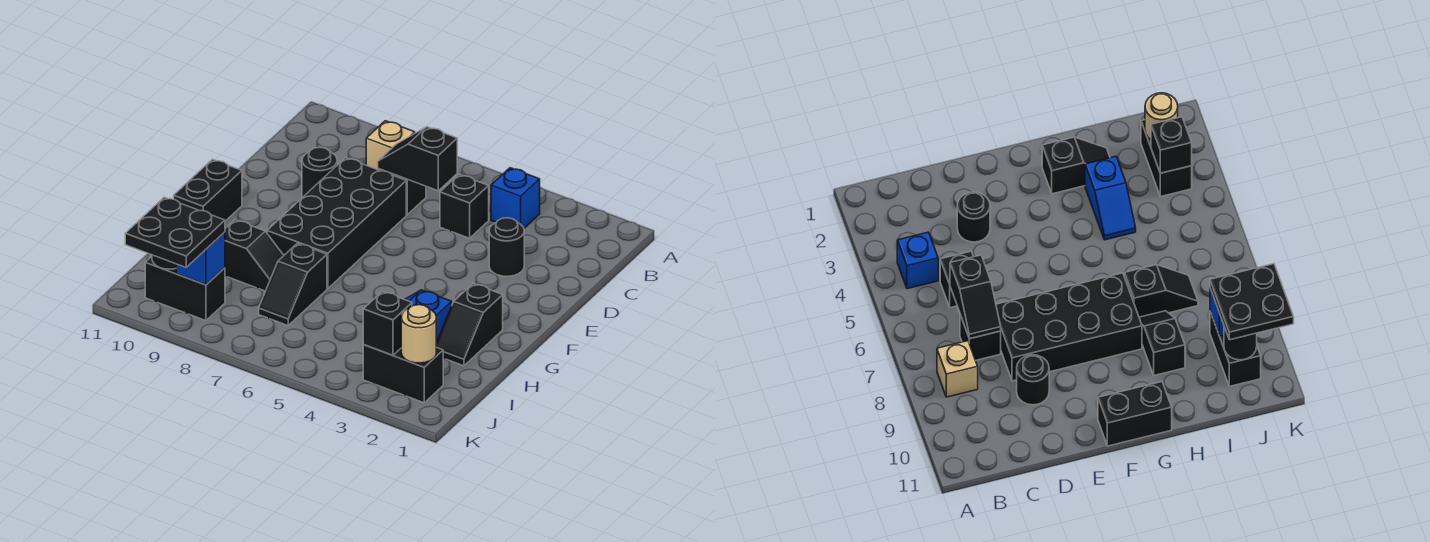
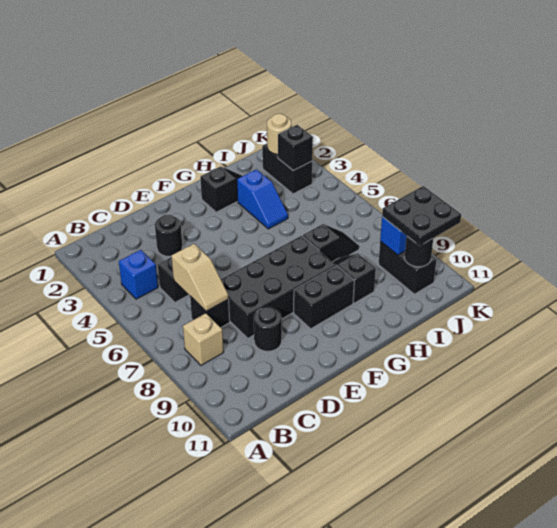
black 1x2 slope [378,127,457,191] -> tan 1x2 slope [172,244,229,311]
black 1x2 brick [174,159,242,221] -> black 1x2 brick moved to [294,266,354,329]

